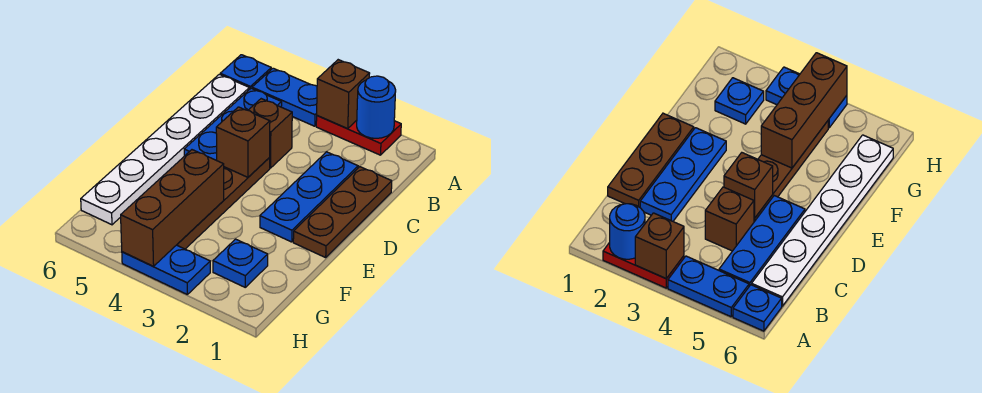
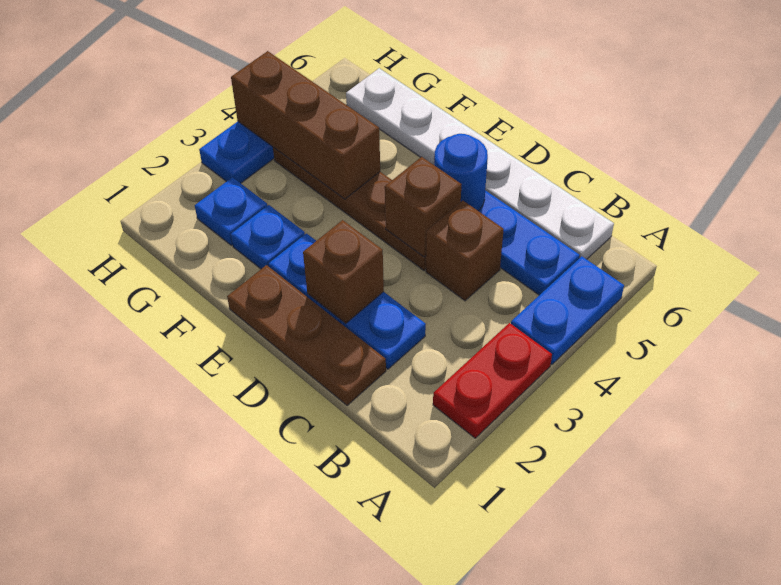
blue 1x1 round brick [357,76,396,138] -> blue 1x1 round brick moved to [434,134,488,211]
brown 1x1 brick [317,60,370,129] -> brown 1x1 brick moved to [303,220,384,324]
blue 1x1 plate [220,55,271,89] -> blue 1x1 plate moved to [231,205,305,269]

